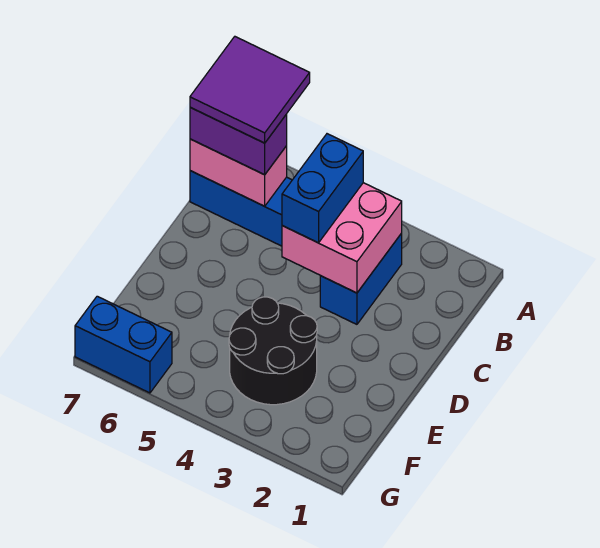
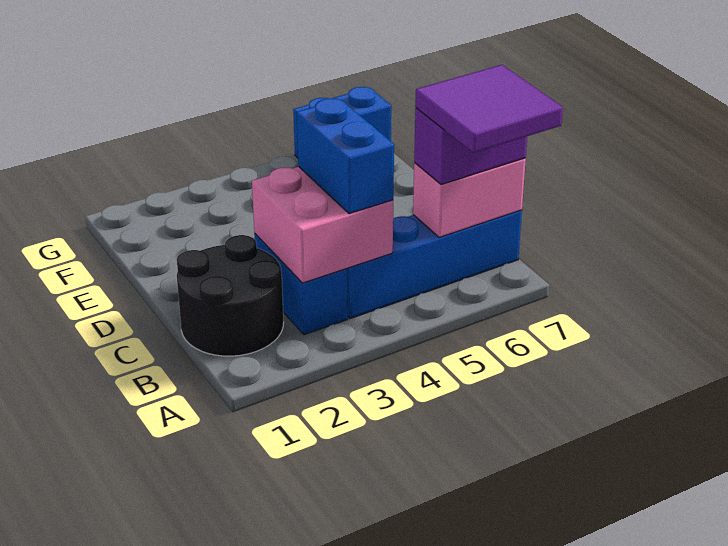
black 2x2 round brick [229,297,317,405] -> black 2x2 round brick moved to [177,235,284,356]

